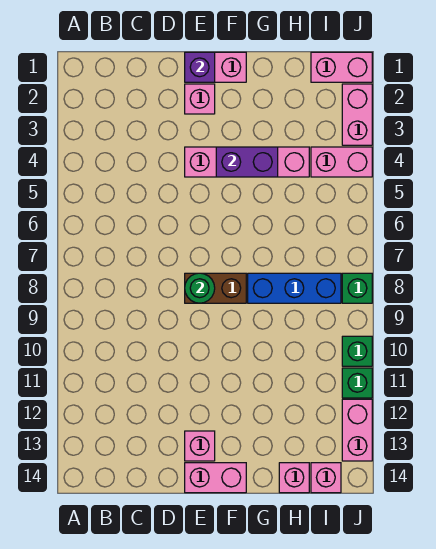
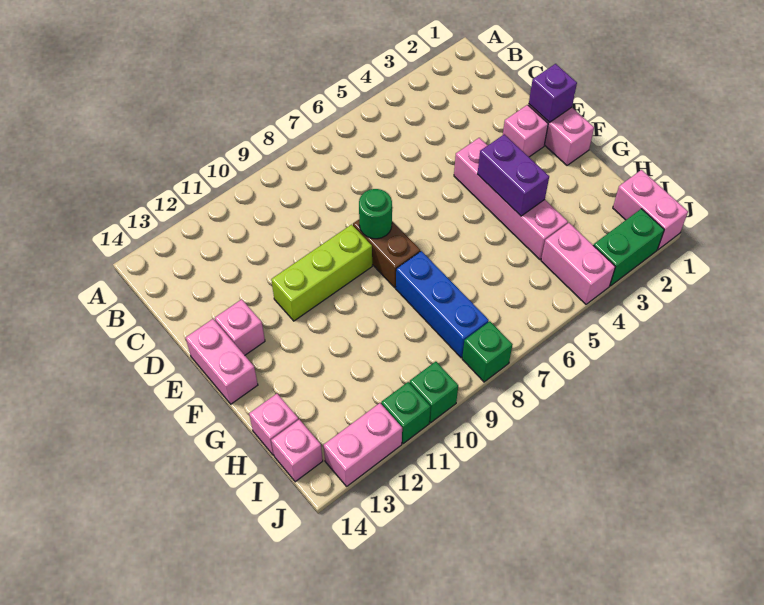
none -> lime 1x3 brick [271,224,372,321]
pink 1x2 brick [342,84,372,145] -> green 1x2 brick [593,209,664,286]

